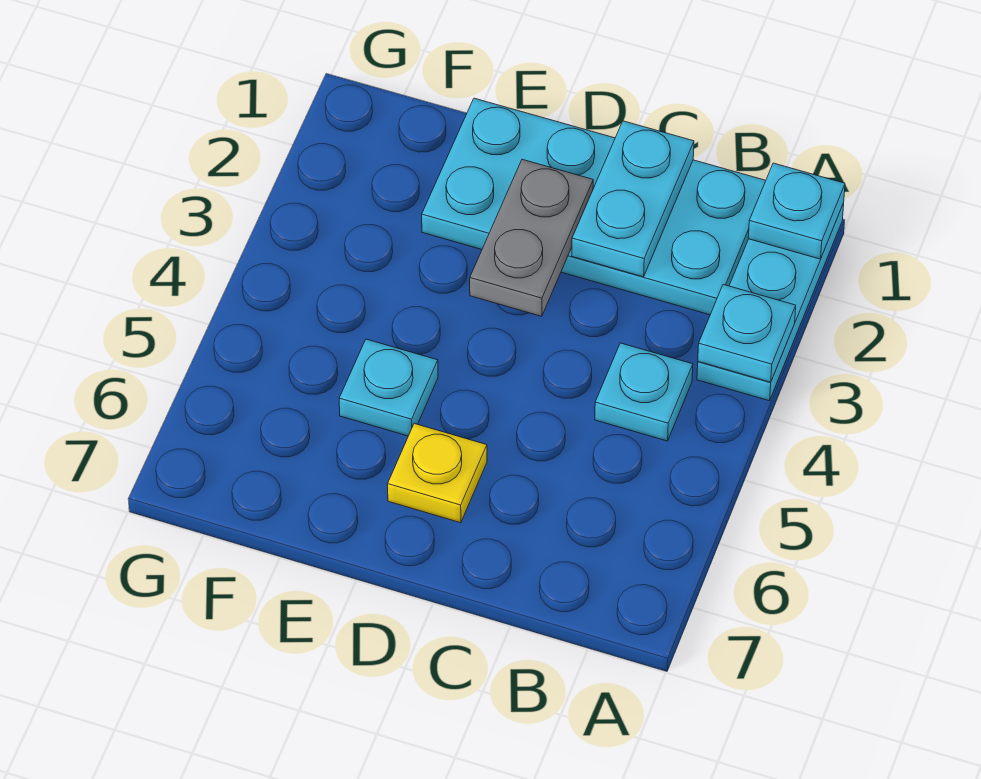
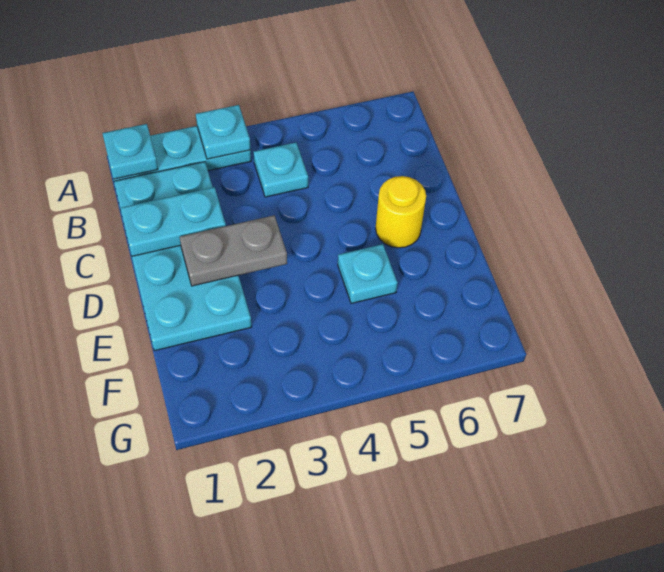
yellow 1x1 plate [388,424,487,523] -> yellow 1x1 round brick [376,176,426,248]

